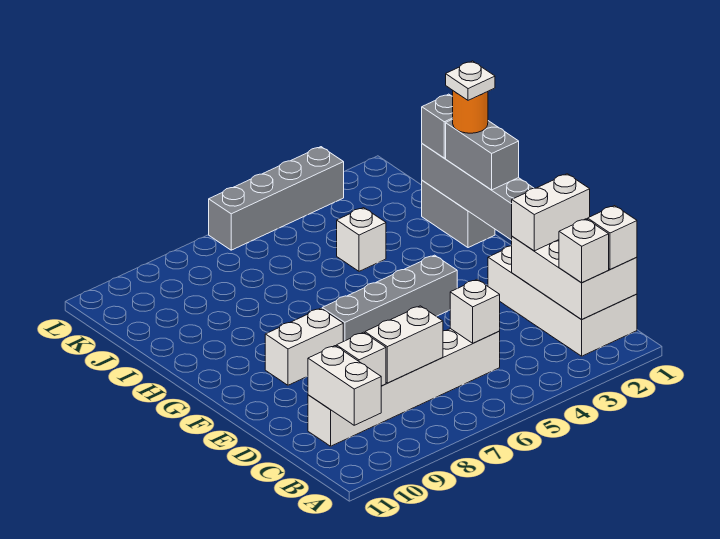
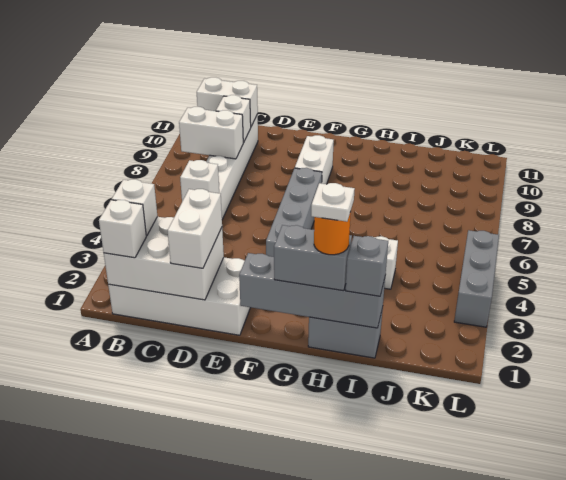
white 1x2 brick [365,306,443,383] -> white 1x2 brick turned to [179,107,243,159]
grey 1x4 brick [209,147,344,250] -> grey 1x3 brick [454,230,499,327]

